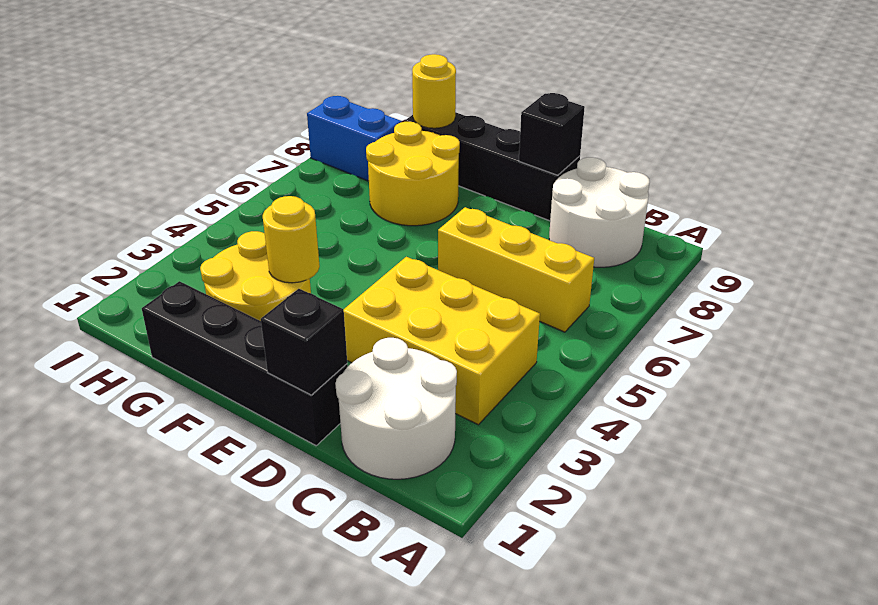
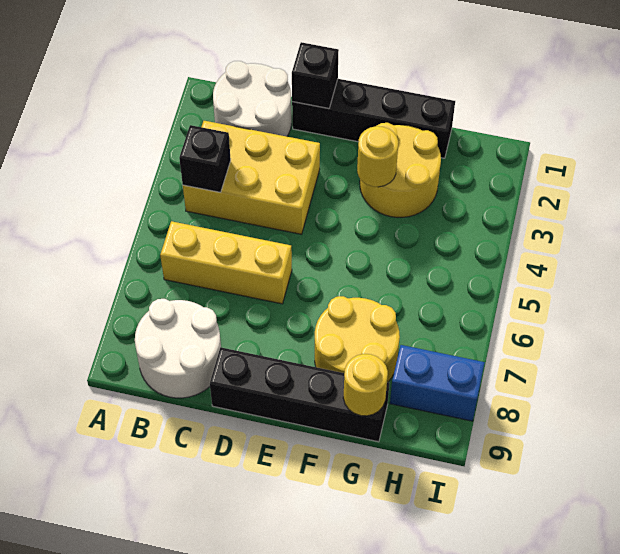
black 1x1 brick [519,93,585,175] -> black 1x1 brick moved to [179,125,231,192]

